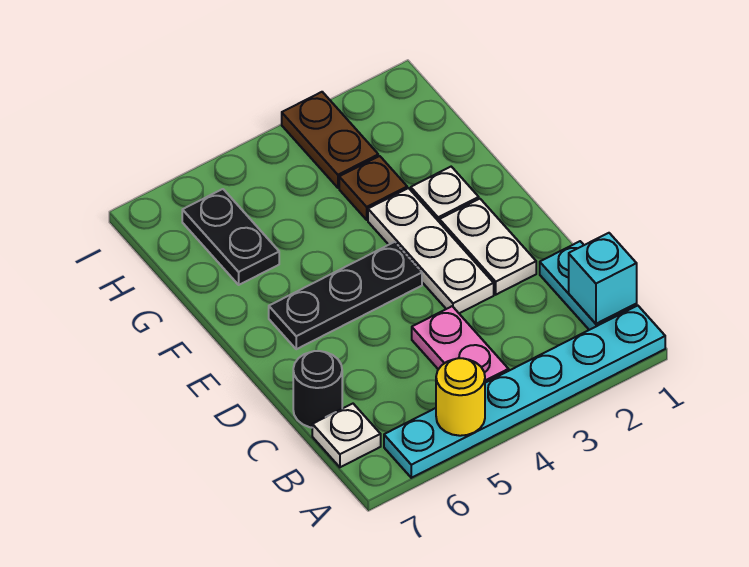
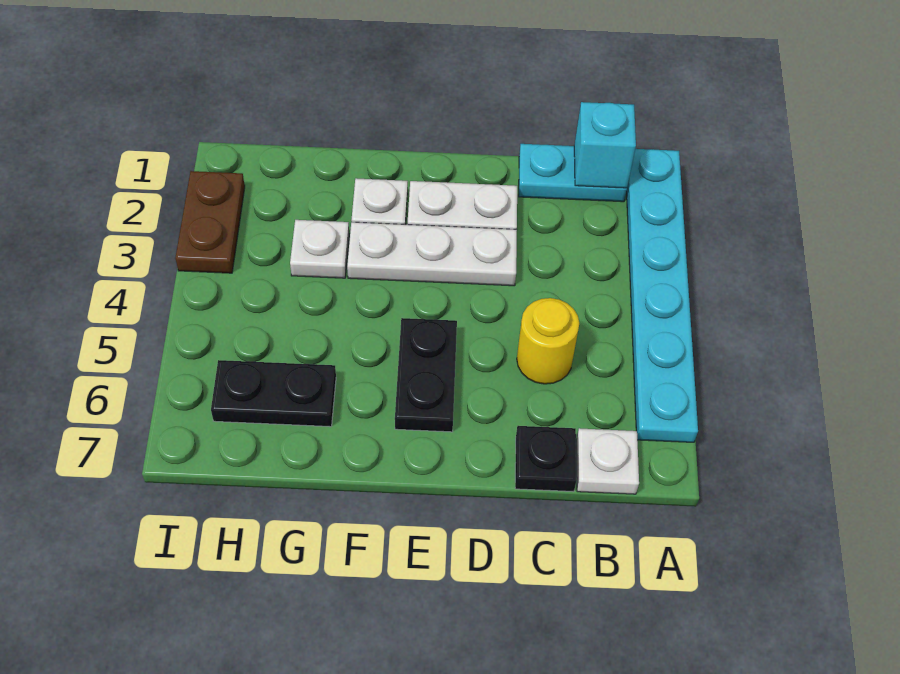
yellow 1x1 round brick [436,358,485,436] -> yellow 1x1 round brick moved to [517,298,579,384]
pink 1x2 plate [412,306,509,383] -> none
black 1x1 round brick [293,351,342,428] -> black 1x1 plate [515,426,576,492]
black 1x3 plate [269,242,422,349] -> black 1x2 plate [395,318,457,432]
brown 1x1 plate [339,156,407,220] -> white 1x1 plate [290,220,349,278]
brown 1x2 plate [282,92,378,188] -> brown 1x2 plate turned to [175,171,245,273]

